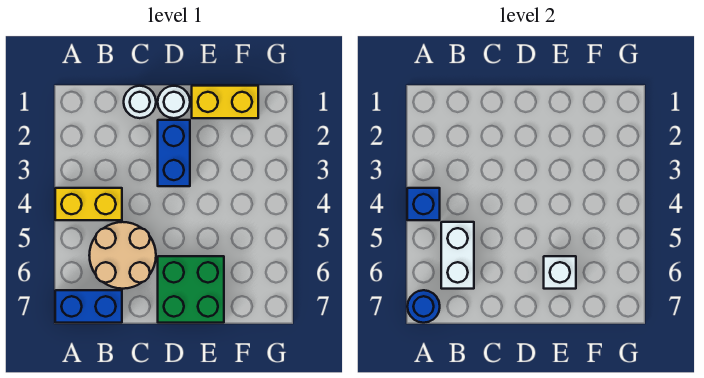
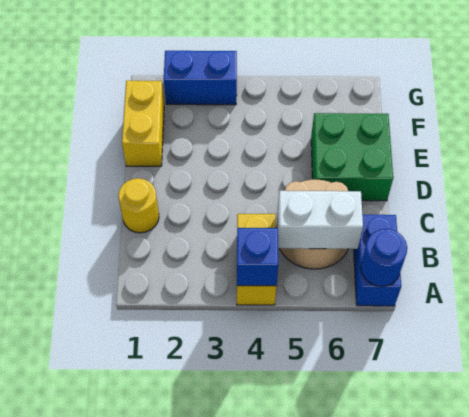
white 1x1 round brick [124,86,156,118] -> yellow 1x1 round brick [118,178,159,233]
white 1x1 round brick [158,86,190,118] -> none
blue 1x2 brick [158,120,190,186] -> blue 1x2 brick moved to [164,51,237,105]
white 1x1 brick [544,256,576,289] -> none

